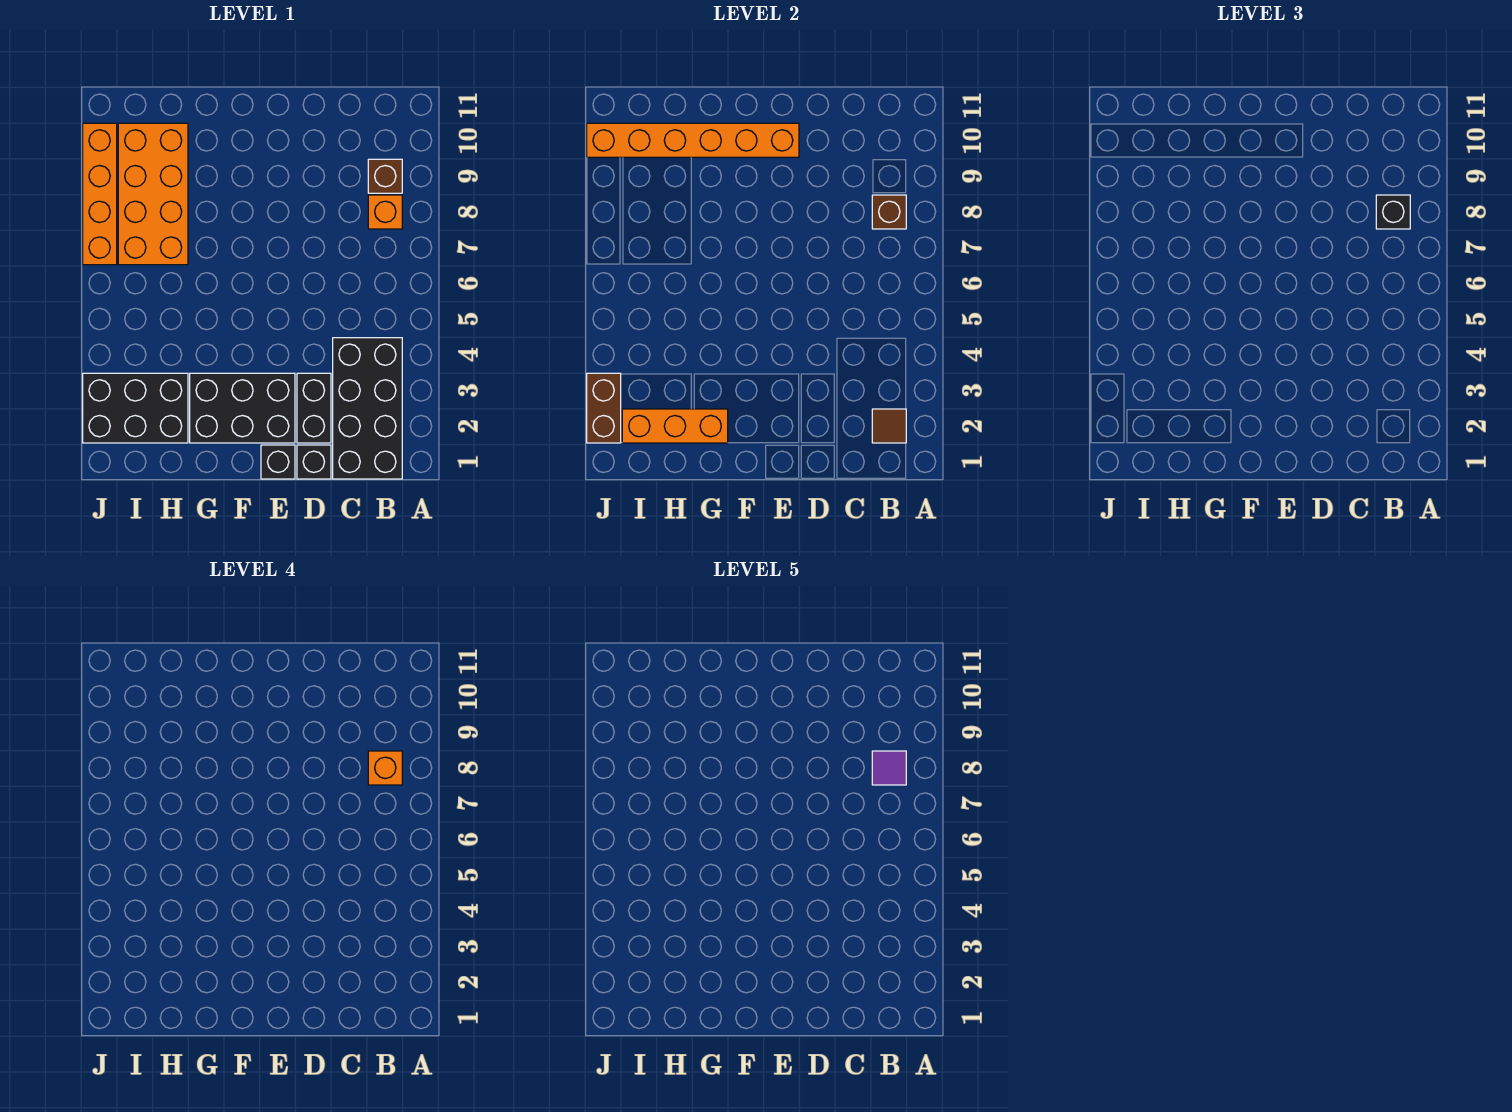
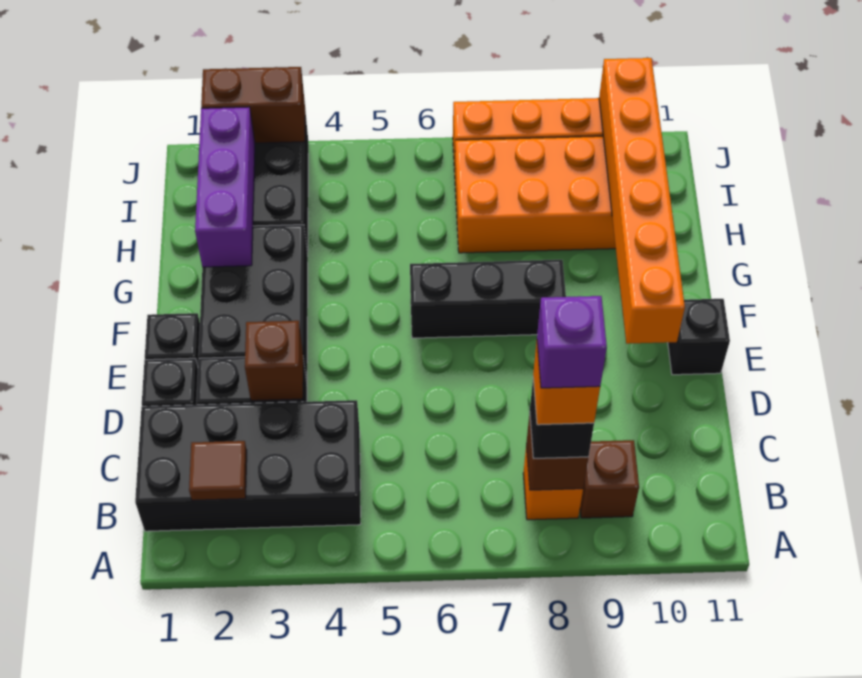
purple 1x1 tile [872,751,906,785] -> purple 1x1 brick [537,296,607,388]
none -> brown 1x1 brick [245,321,303,401]
none -> black 1x1 brick [668,299,730,375]
none -> black 1x3 brick [410,260,566,338]
orange 1x3 brick [622,409,728,443] -> purple 1x3 brick [195,107,255,267]

